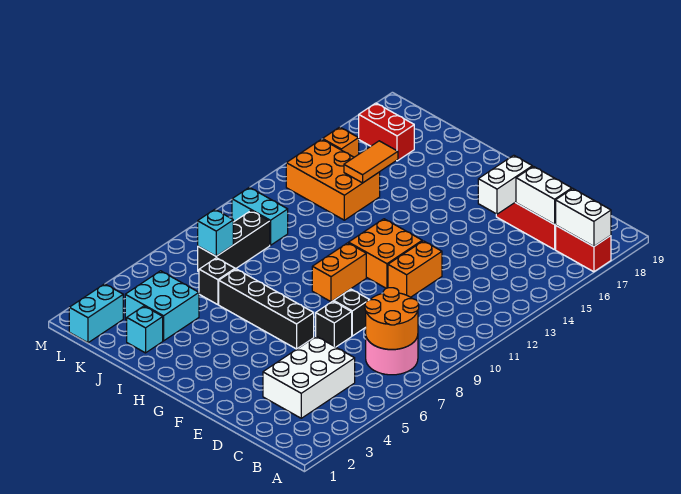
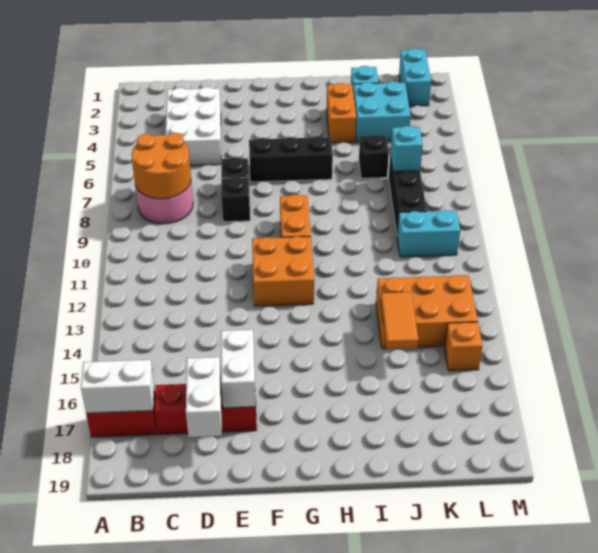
white 1x2 brick [516,166,572,224] -> white 1x2 brick turned to [186,357,222,437]
orange 1x2 brick [388,241,442,297] -> orange 1x2 brick moved to [326,83,356,143]
black 1x4 brick [219,269,314,349] -> black 1x3 brick [249,136,333,182]
red 1x2 brick [359,103,414,161] -> none

